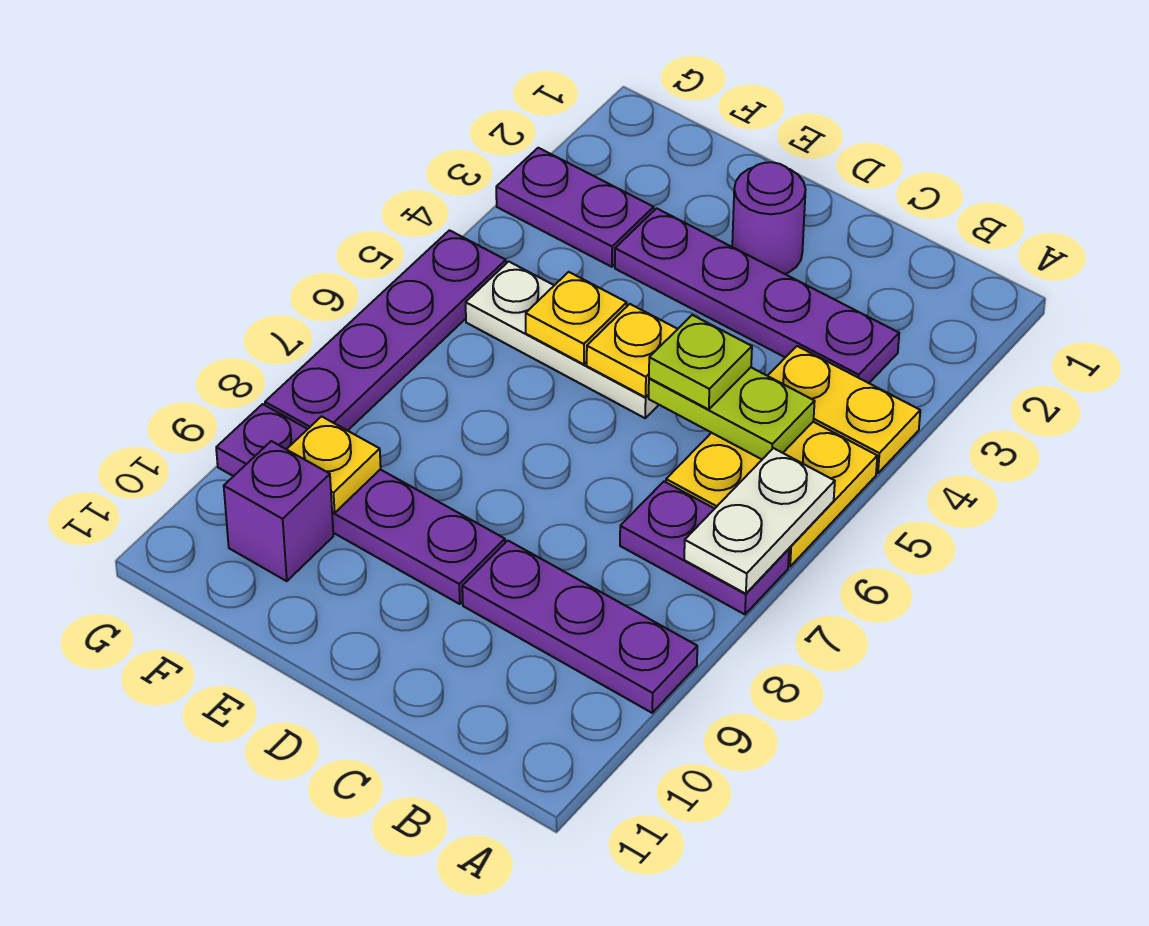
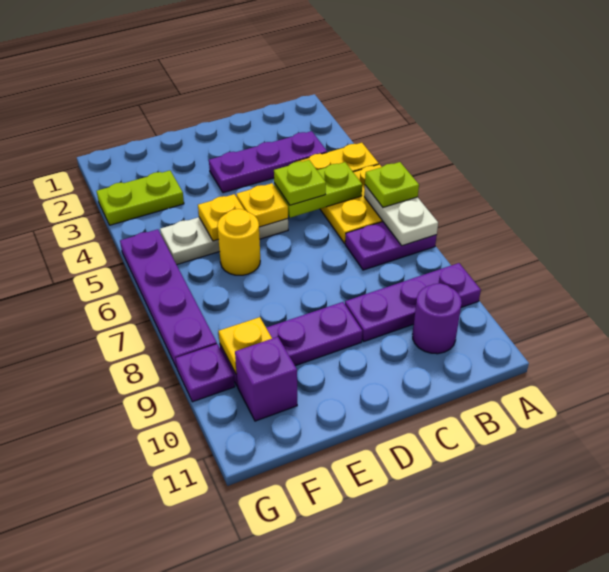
none -> lime 1x1 plate [365,162,419,207]
purple 1x4 plate [615,208,899,383] -> purple 1x3 plate [209,131,327,193]
purple 1x1 round brick [732,162,806,274] -> purple 1x1 round brick moved to [413,283,462,354]
none -> yellow 1x1 round brick [217,209,260,275]
purple 1x2 plate [496,148,654,267] -> lime 1x2 plate [97,171,184,225]

